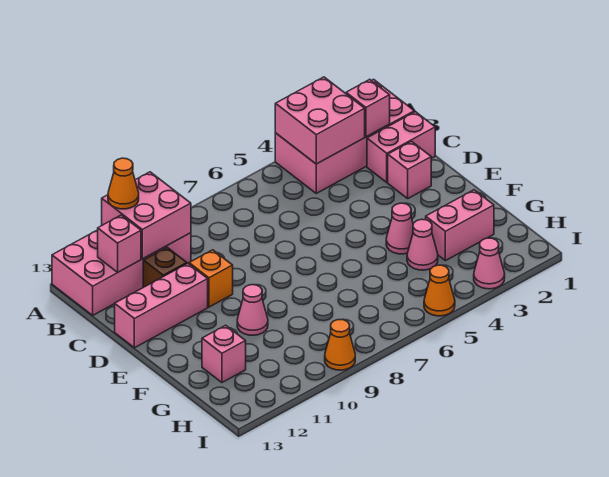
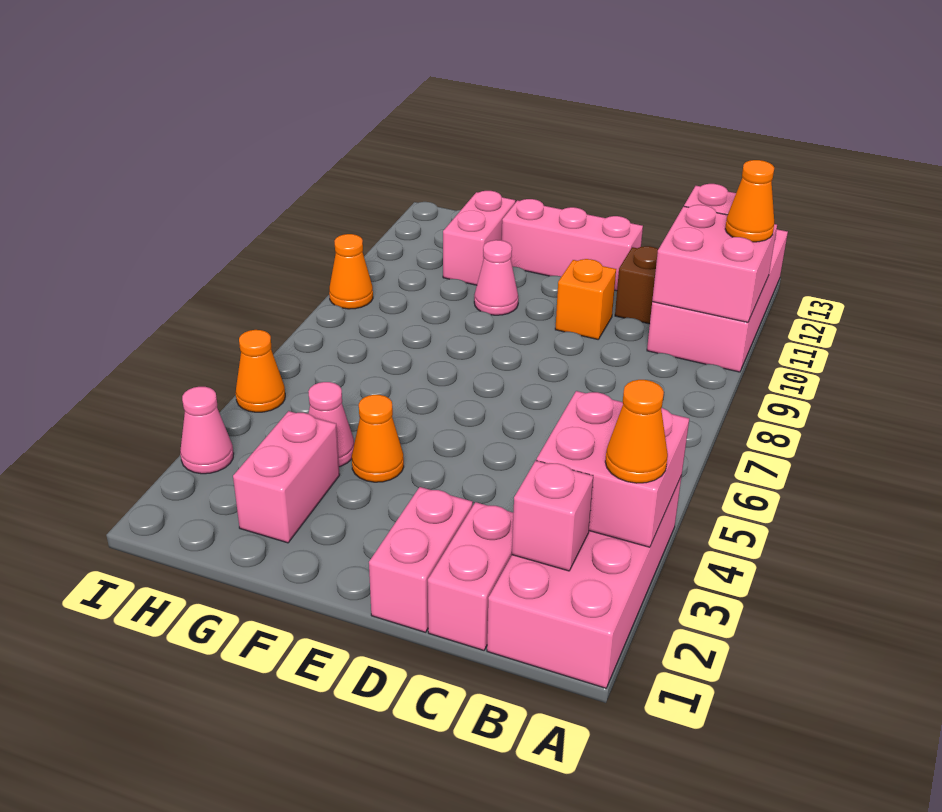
none -> orange 1x1 cone [605,380,668,483]
pink 1x1 brick [388,141,431,198] -> pink 1x2 brick [369,487,473,632]
pink 1x3 brick [115,263,208,348] -> pink 1x3 brick turned to [502,199,643,291]
pink 1x1 cone [386,203,413,254] -> orange 1x1 cone [352,395,404,482]
pink 1x1 brick [202,325,246,382] -> pink 1x2 brick [443,191,515,285]

